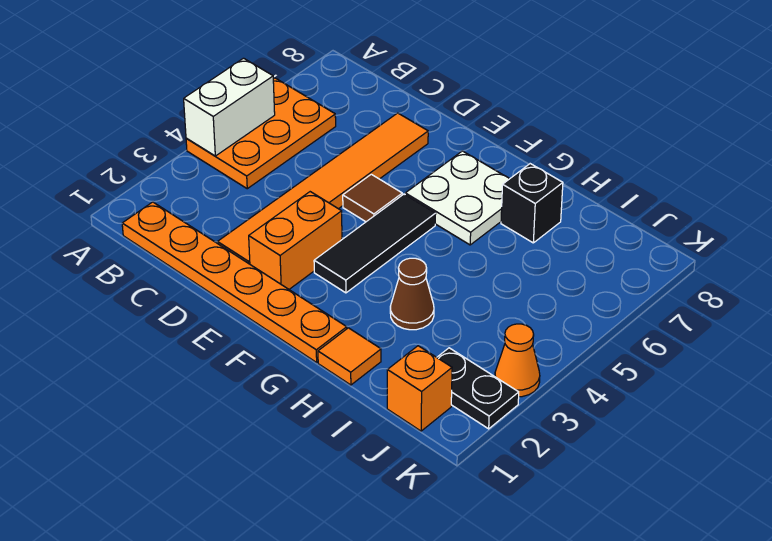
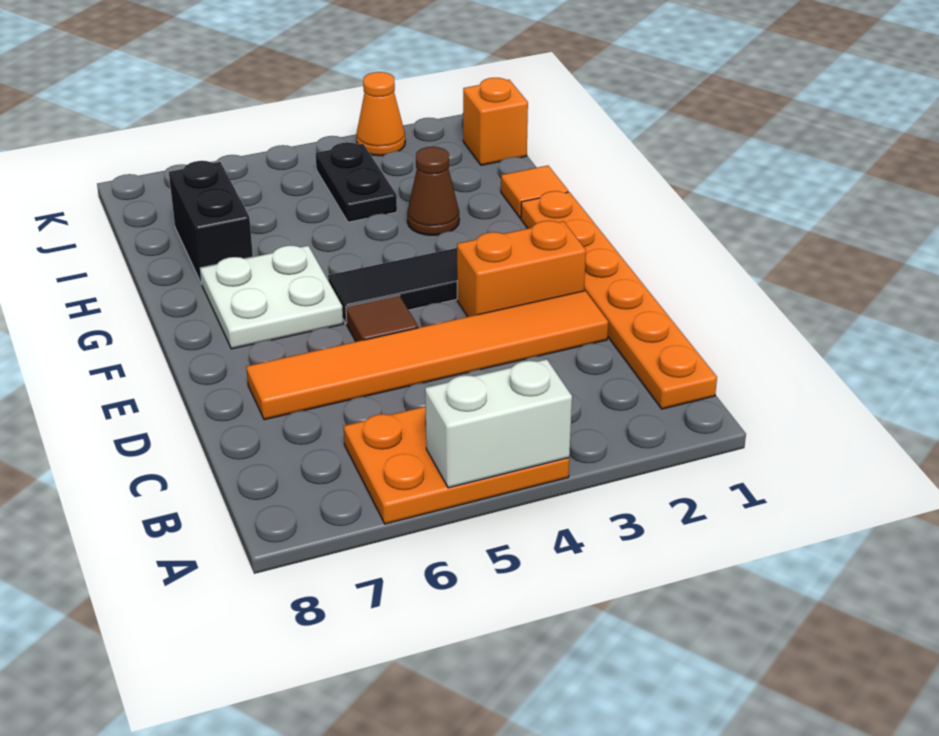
black 1x1 brick [501,164,563,243] -> black 1x2 brick [169,161,253,284]
black 1x2 plate [437,348,519,429] -> black 1x2 plate moved to [316,142,397,222]

